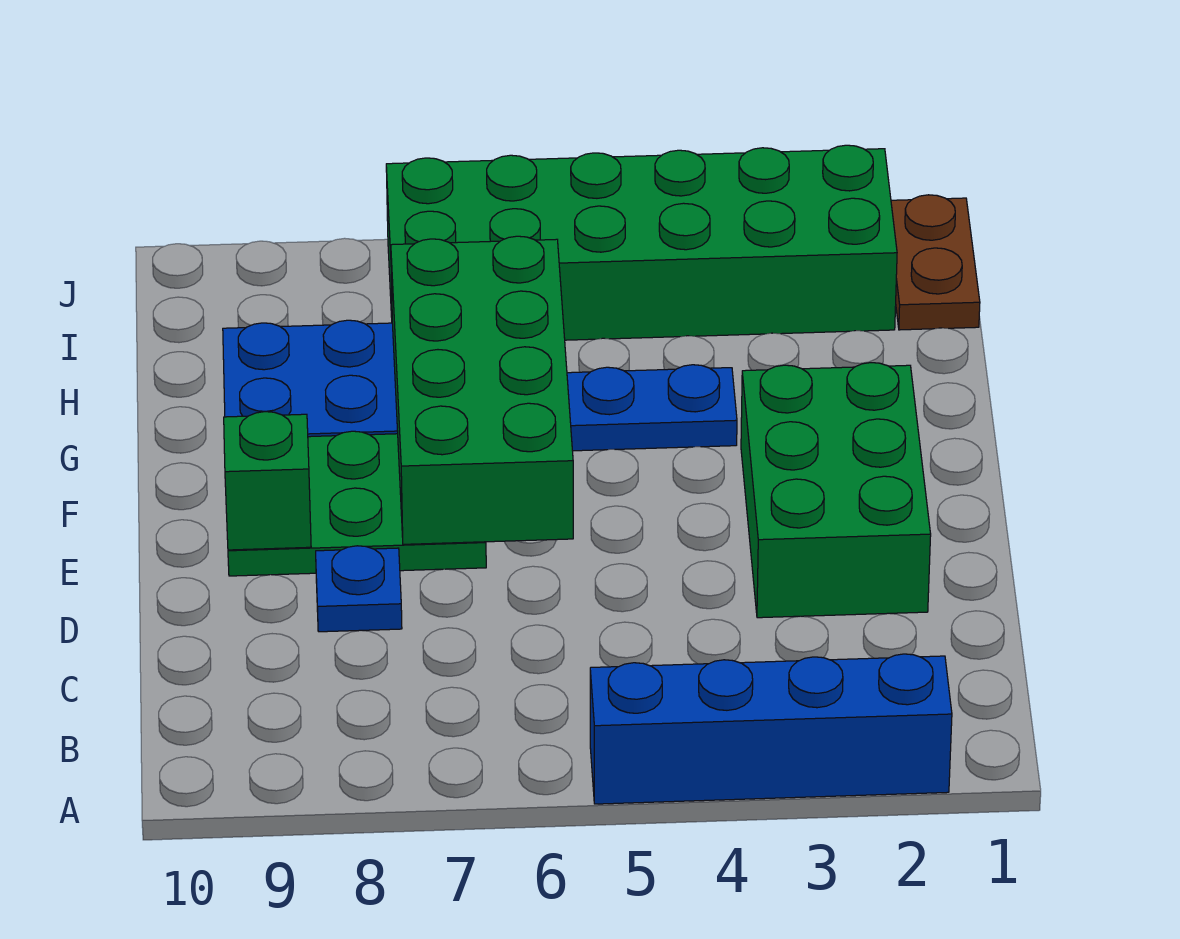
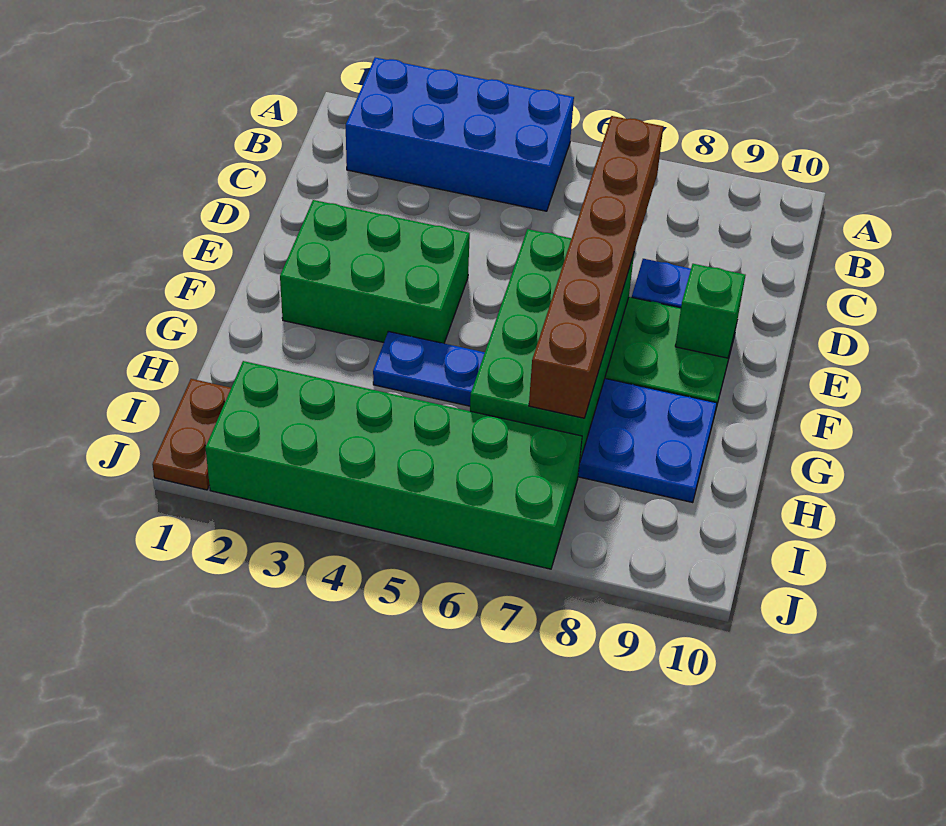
blue 1x4 brick [590,654,952,804] -> blue 2x4 brick [346,57,574,211]
none -> brown 1x6 brick [529,116,663,418]
green 2x3 brick [741,363,931,618] -> green 2x3 brick turned to [280,200,470,343]

